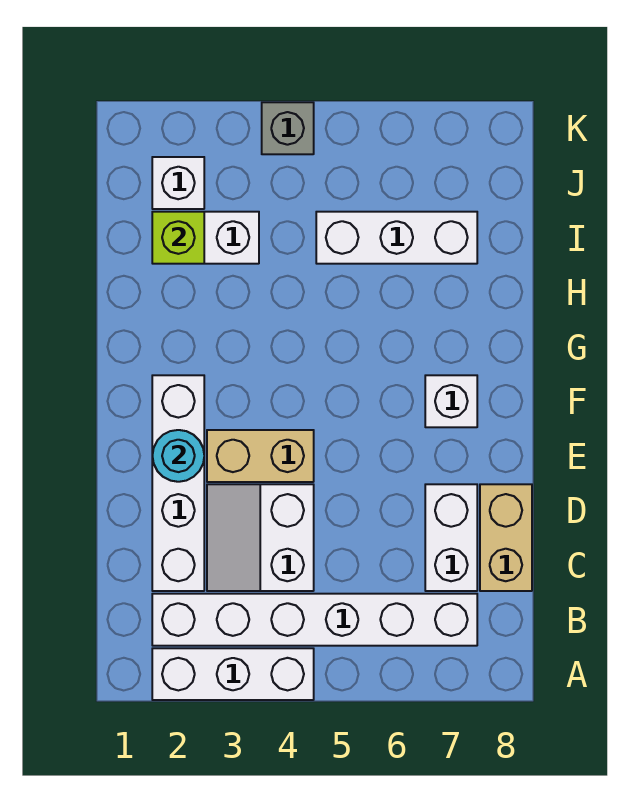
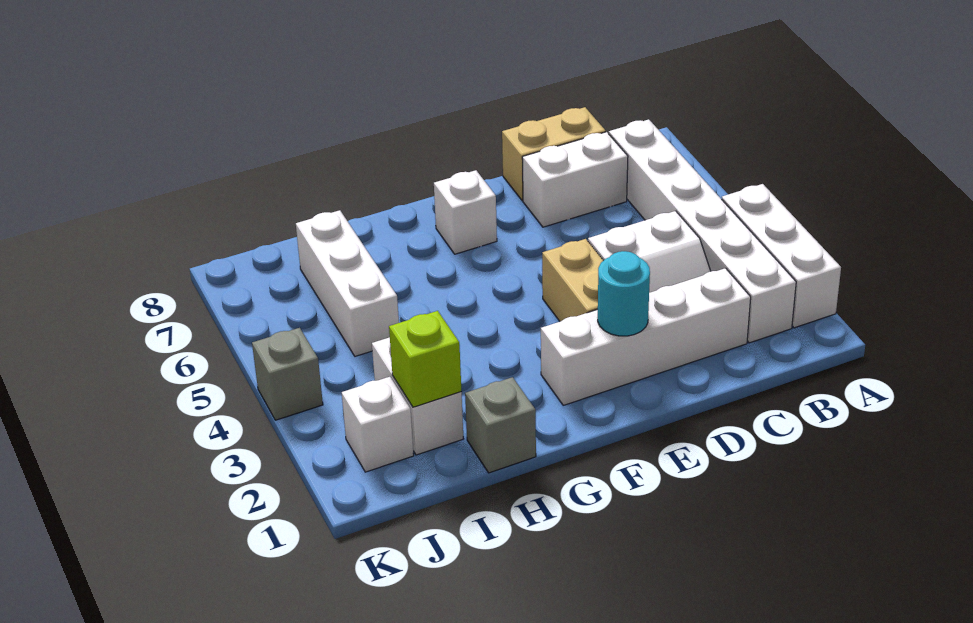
none -> grey 1x1 brick [465,377,536,473]

